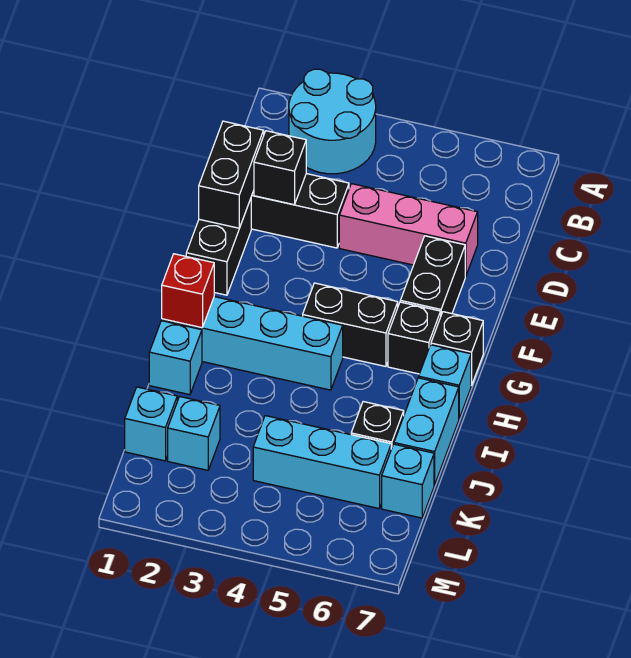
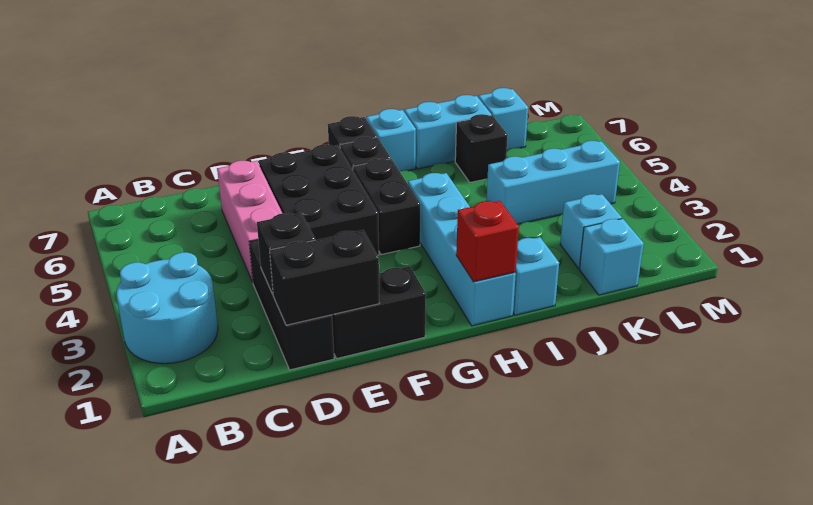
black 1x2 brick [400,236,465,314] -> black 2x3 brick [259,145,379,255]
cyan 1x3 brick [253,416,391,508] -> cyan 1x3 brick turned to [486,141,620,224]

